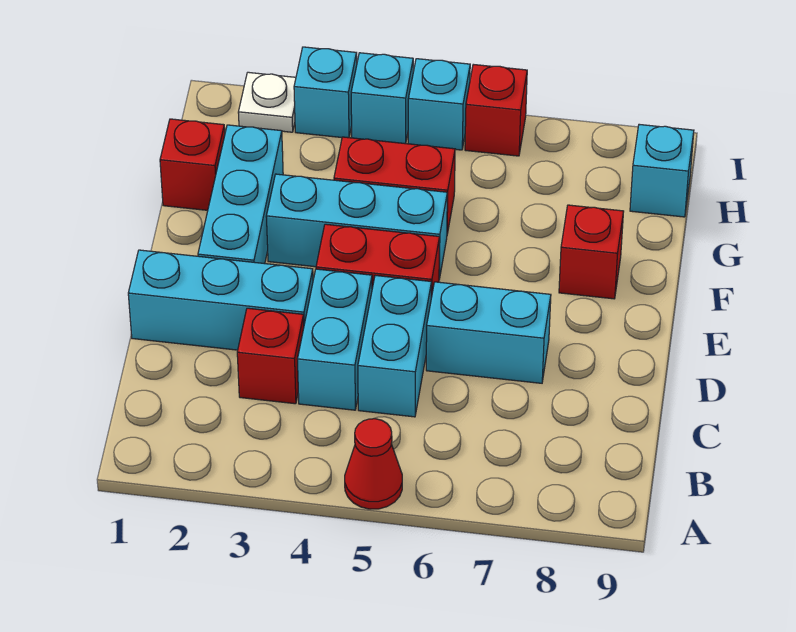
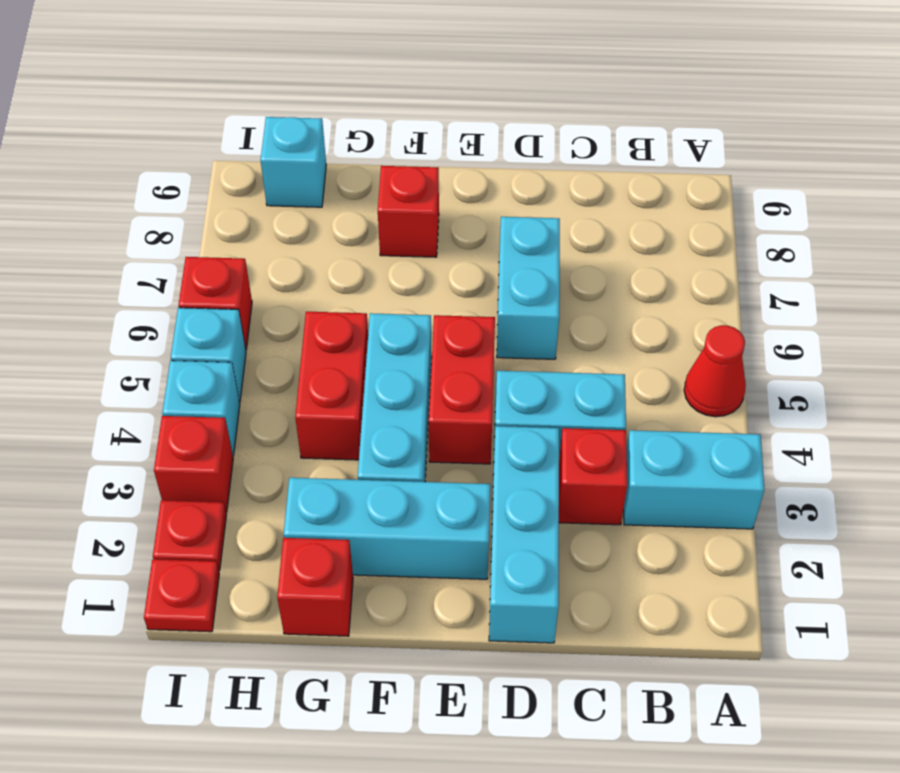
cyan 1x2 brick [358,276,432,417] -> cyan 1x2 brick moved to [624,430,764,529]
none -> red 1x1 plate [144,559,219,632]
white 1x1 plate [238,72,296,132] -> red 1x1 plate [153,500,226,571]
cyan 1x1 brick [294,47,357,138] -> red 1x1 brick [154,416,233,512]

